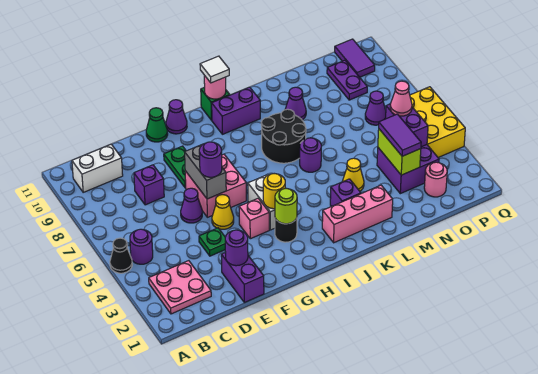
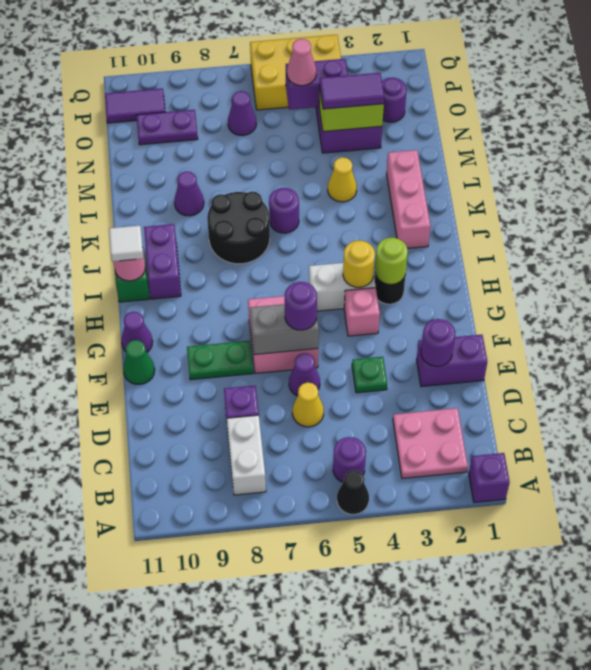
white 1x2 brick [72,144,123,192] -> white 1x2 brick moved to [227,415,266,495]
yellow 1x1 cone [212,195,234,229] -> yellow 1x1 cone moved to [292,382,324,427]
purple 1x1 brick [330,179,361,207] -> purple 1x1 brick moved to [469,453,510,503]
pink 1x1 round brick [424,162,447,197] -> purple 1x1 round brick [382,78,407,122]

